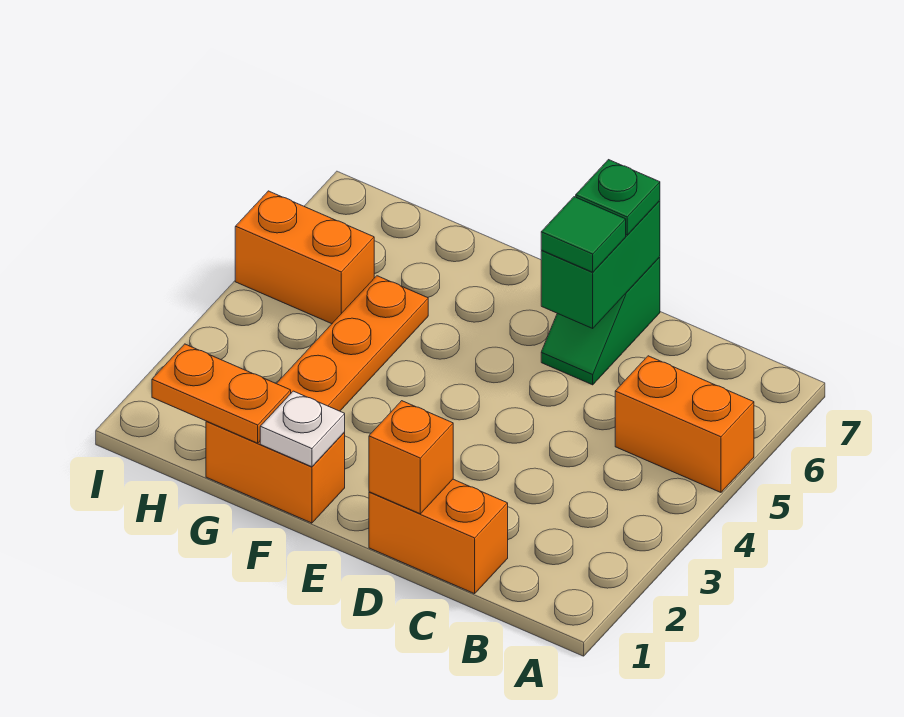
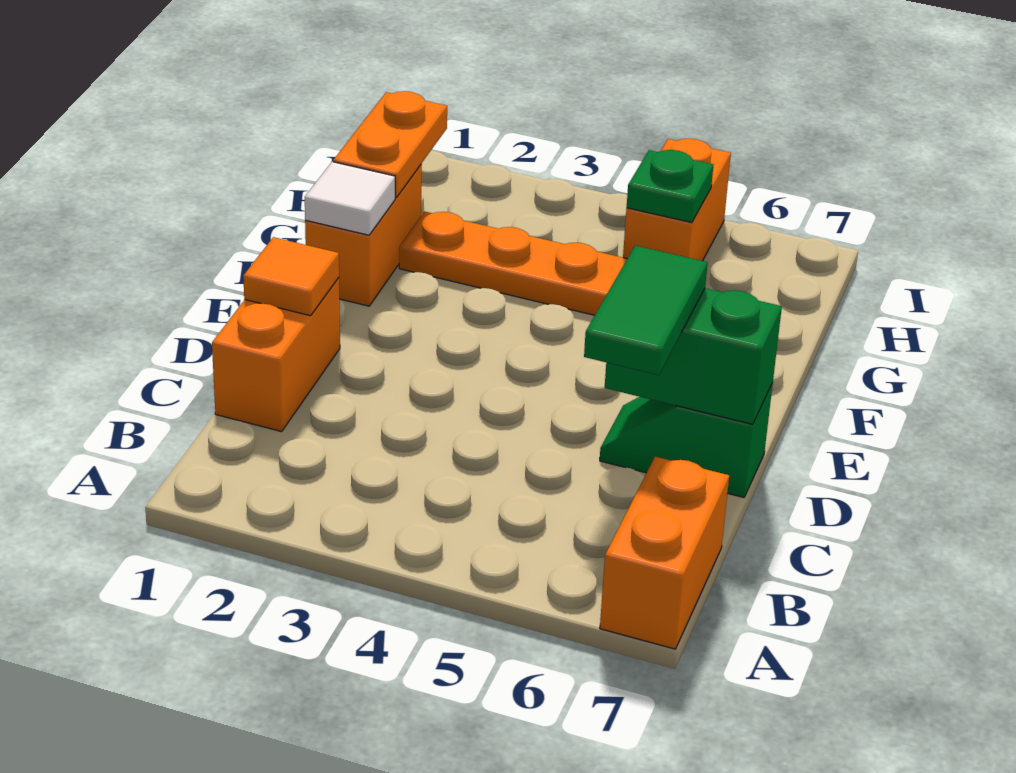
orange 1x2 brick [615,356,754,492] -> orange 1x2 brick moved to [600,457,729,649]
orange 1x1 brick [369,401,453,514] -> orange 1x1 tile [243,237,339,316]
green 1x1 tile [541,197,626,272] -> green 1x2 tile [584,246,708,375]
green 1x1 plate [576,160,660,235] -> green 1x1 plate moved to [627,150,713,223]
white 1x1 plate [260,391,345,467] -> white 1x1 tile [305,162,395,235]

